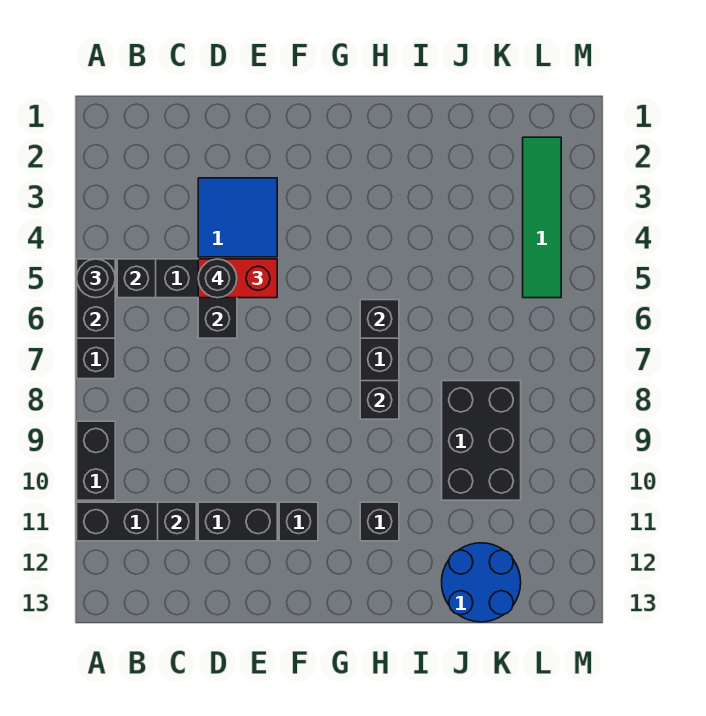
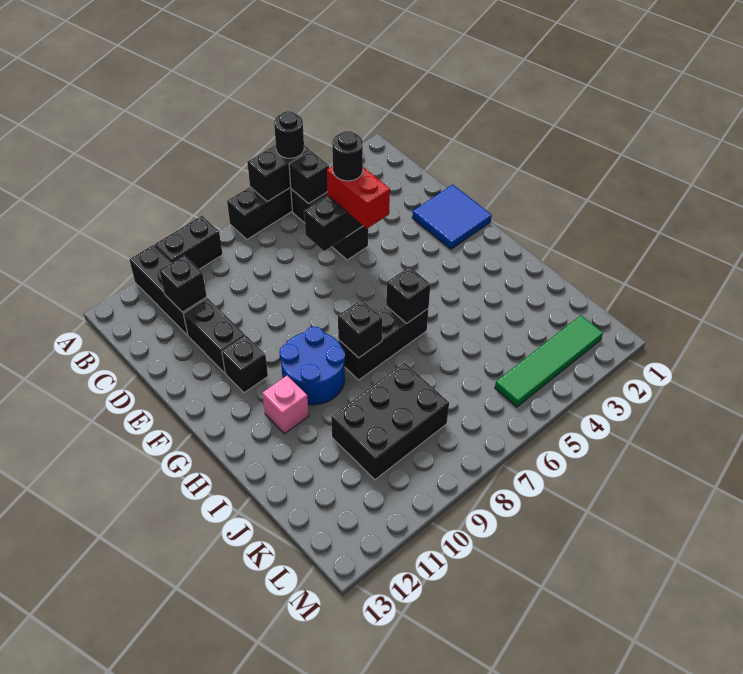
blue 2x2 tile [198,178,277,257] -> blue 2x2 tile moved to [412,185,492,249]
black 1x1 brick [360,502,399,541] -> pink 1x1 brick [262,376,309,434]
blue 2x2 round brick [442,543,521,622] -> blue 2x2 round brick moved to [280,327,345,405]

